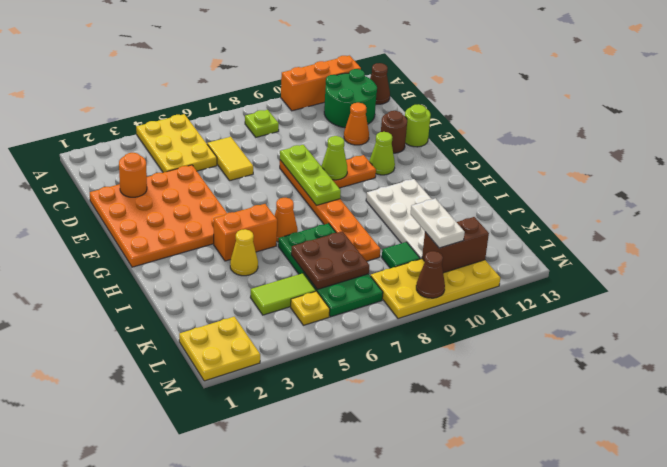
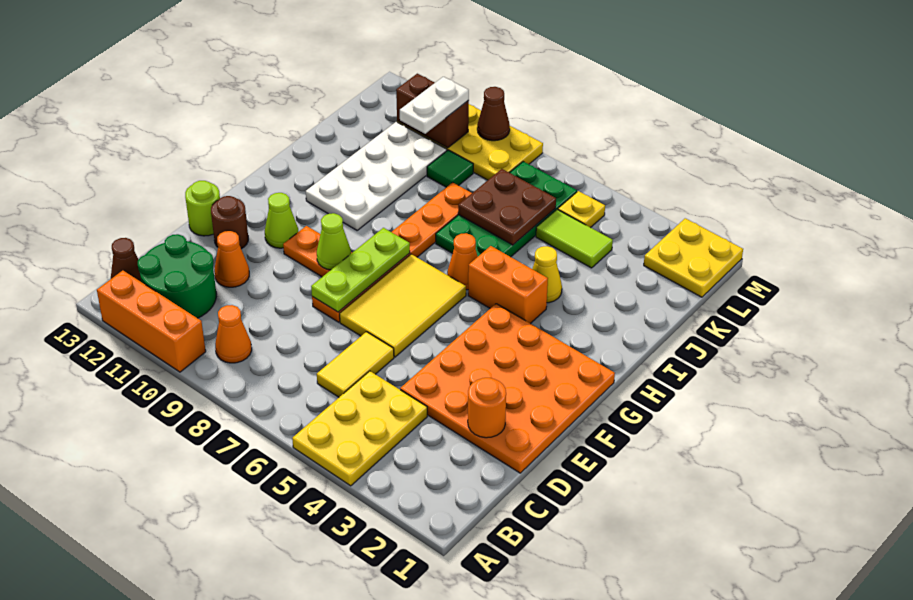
lime 1x1 plate [245,110,279,137] -> none
none -> orange 1x1 cone [215,305,252,363]
none -> yellow 2x3 tile [340,254,466,357]

